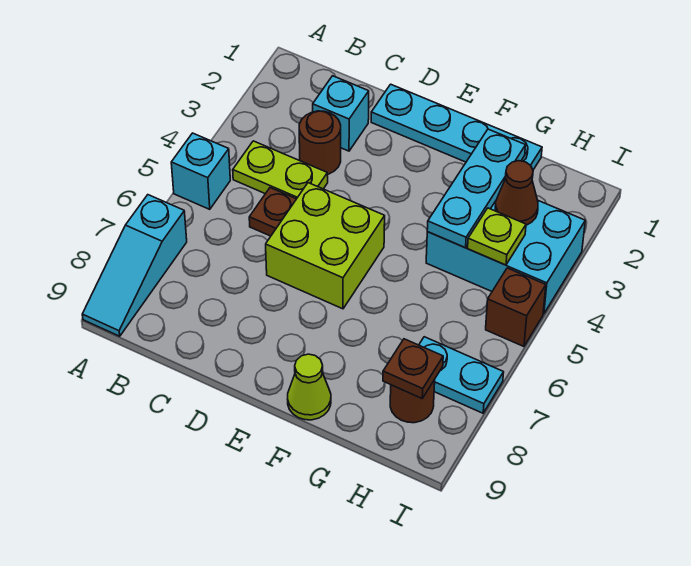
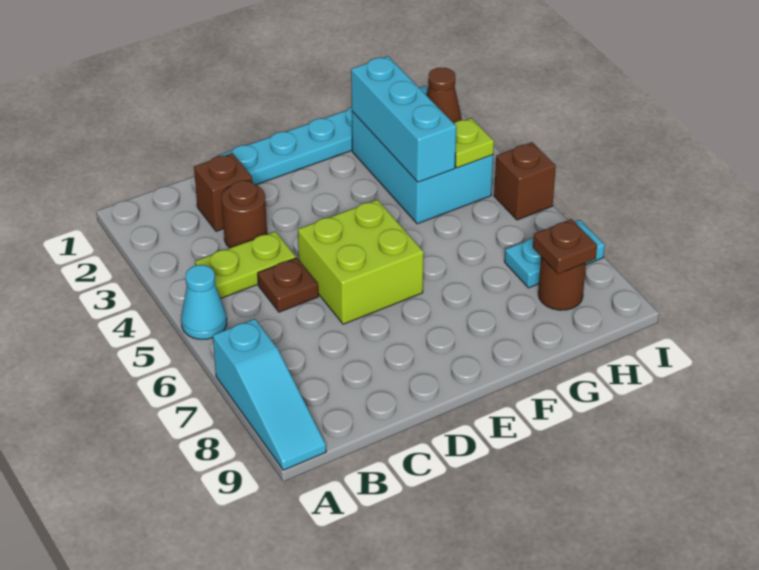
cyan 1x1 brick [171,133,230,209] -> cyan 1x1 cone [181,265,227,339]
cyan 1x1 brick [313,76,369,151] -> brown 1x1 brick [194,153,252,231]
lime 1x1 cone [288,354,331,420] -> none
cyan 1x3 plate [427,129,526,248] -> cyan 1x3 brick [351,56,456,182]
cyan 2x3 brick [426,201,585,314] -> cyan 2x3 brick turned to [352,86,493,224]

